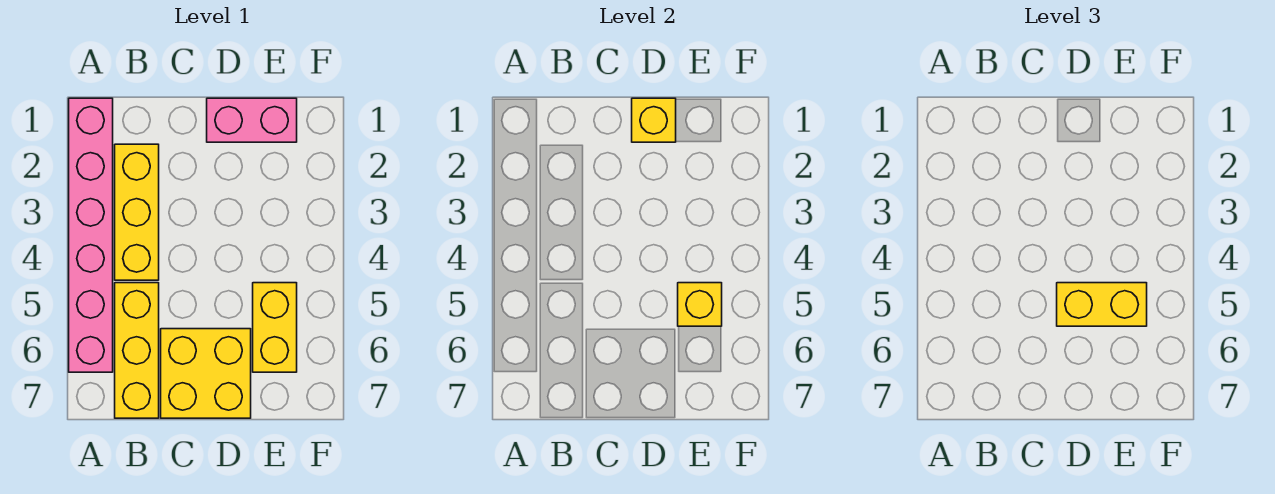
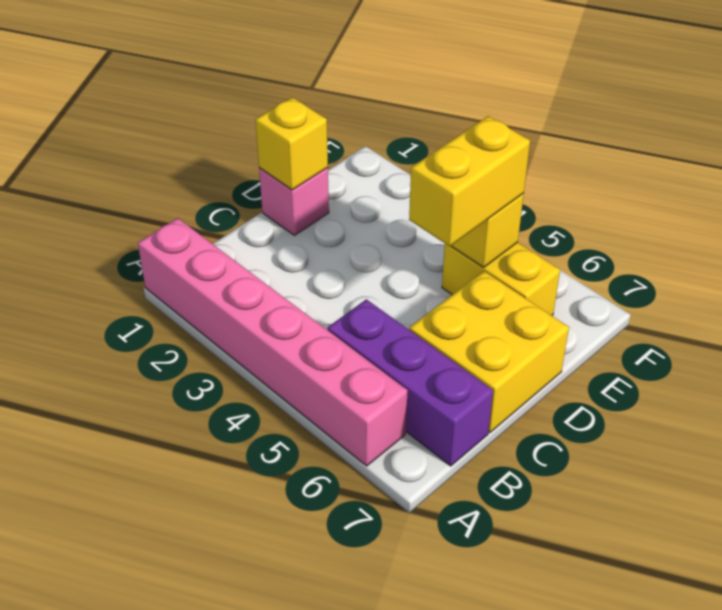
yellow 1x3 brick [115,144,159,280] -> none
yellow 1x3 brick [115,283,159,418] -> purple 1x3 brick [328,299,493,466]
pink 1x2 brick [207,98,297,142] -> pink 1x1 brick [259,168,329,236]

